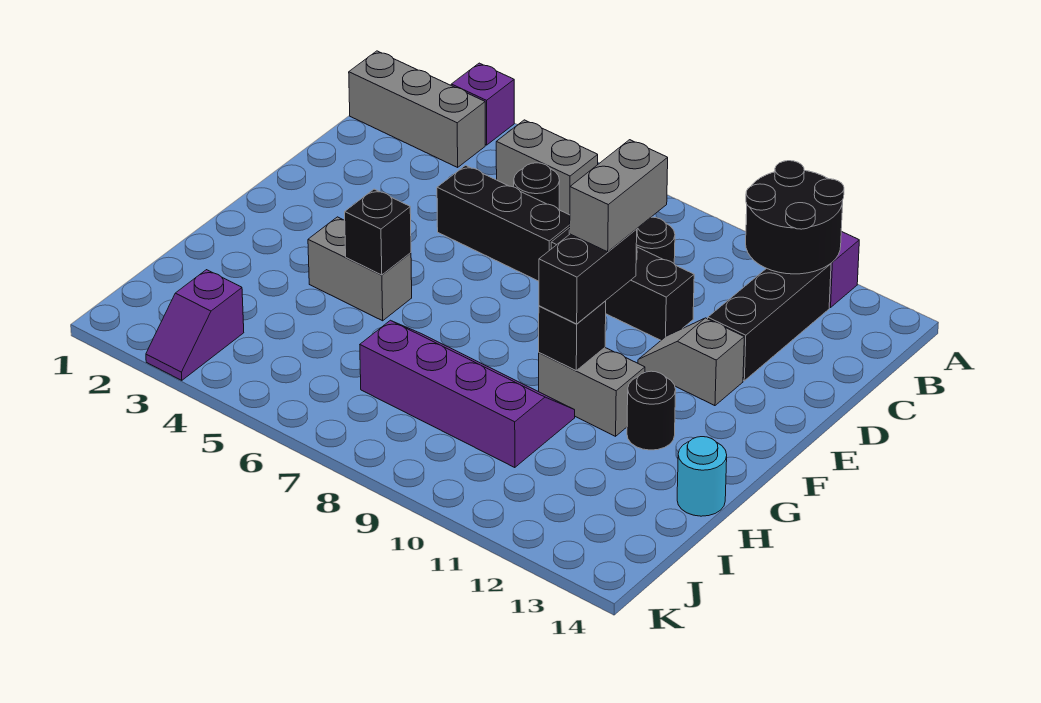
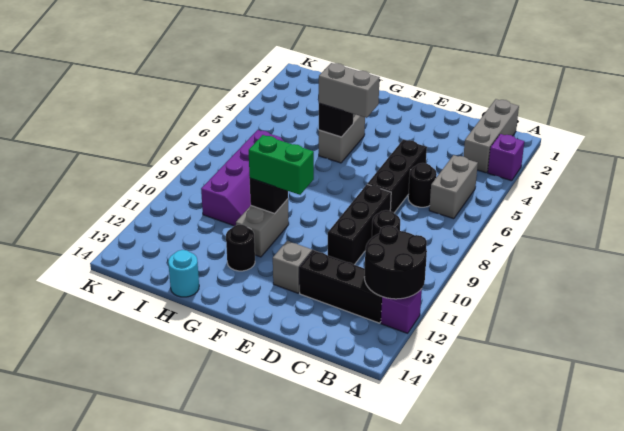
grey 1x2 brick [569,140,668,252] -> grey 1x2 brick moved to [319,63,380,118]
black 1x2 brick [539,229,637,324] -> green 1x2 brick [249,135,314,195]
purple 1x2 slope [146,270,244,380] -> none

